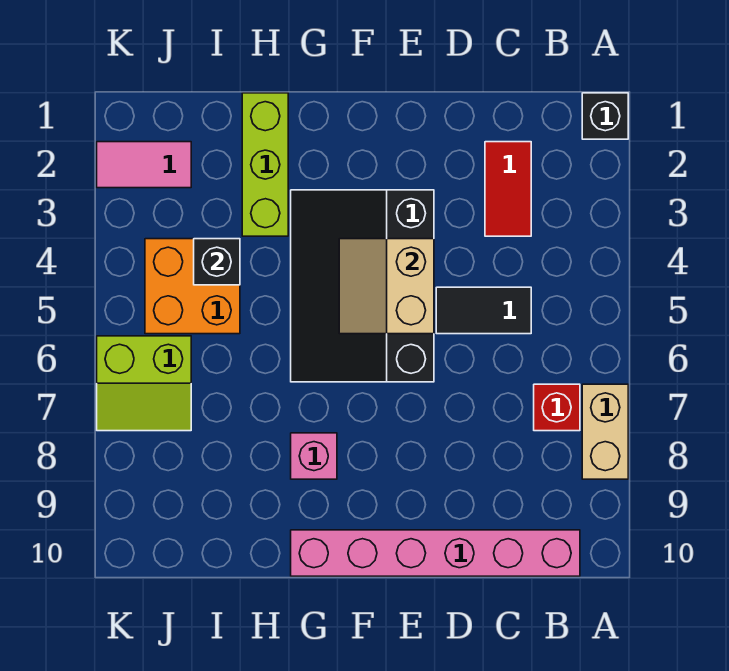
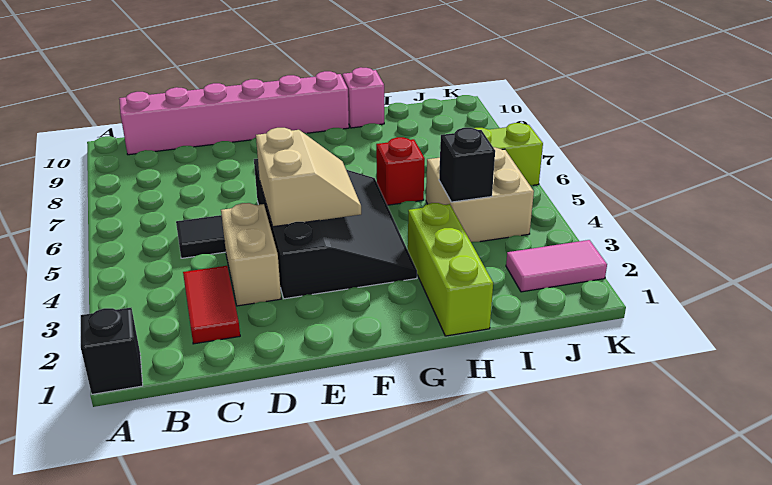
tan 1x2 brick [582,384,628,479] -> tan 1x2 brick moved to [221,203,281,306]
red 1x1 brick [534,384,580,431] -> red 1x1 brick moved to [376,137,425,205]
pink 1x1 brick [291,433,337,479] -> pink 1x1 brick moved to [342,67,384,128]
orange 2x2 brick [145,239,240,334] -> tan 2x2 brick [426,147,534,242]

